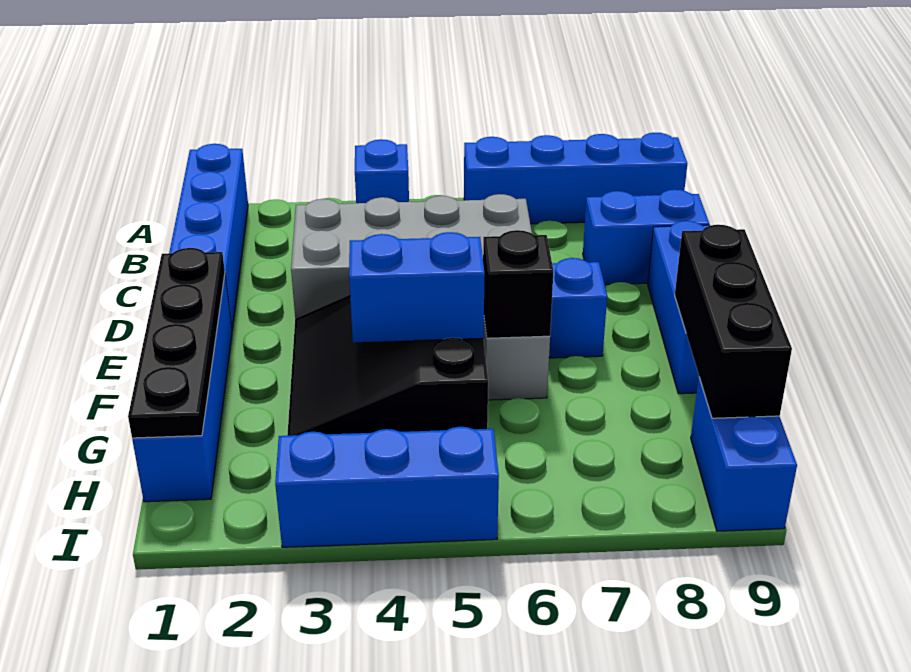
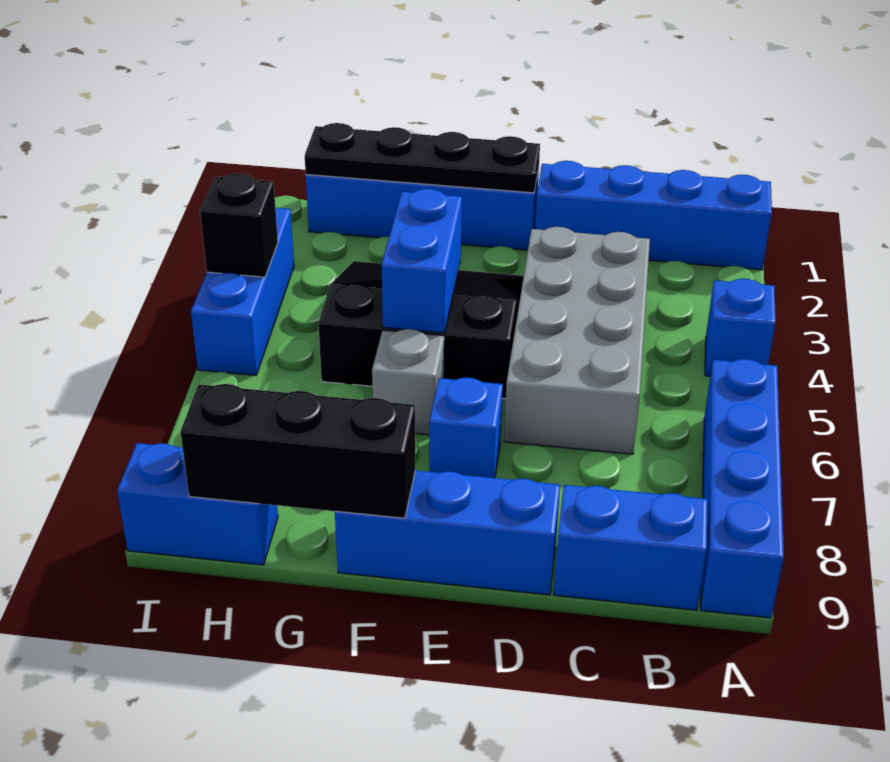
blue 1x2 brick [583,189,709,285] -> blue 1x2 brick turned to [554,485,708,610]
black 1x1 brick [483,230,553,338] -> black 1x1 brick moved to [200,173,278,277]

